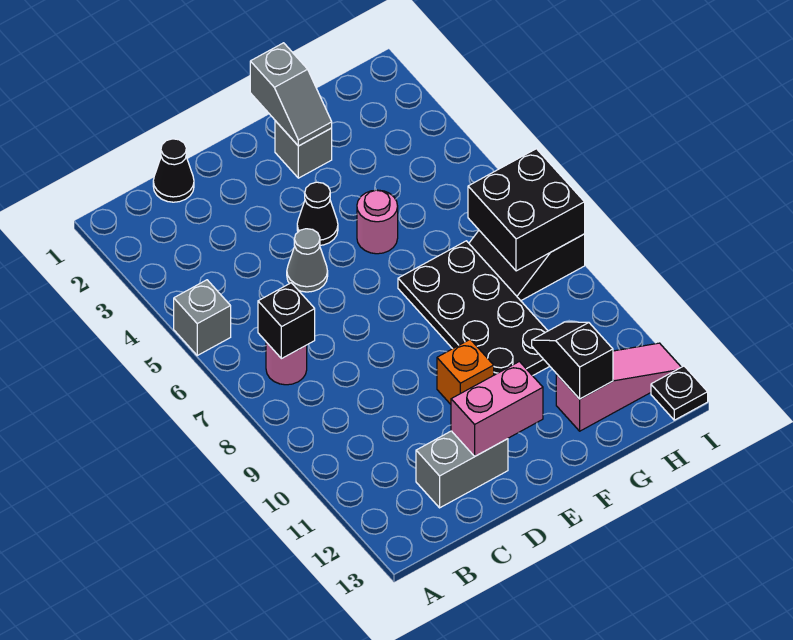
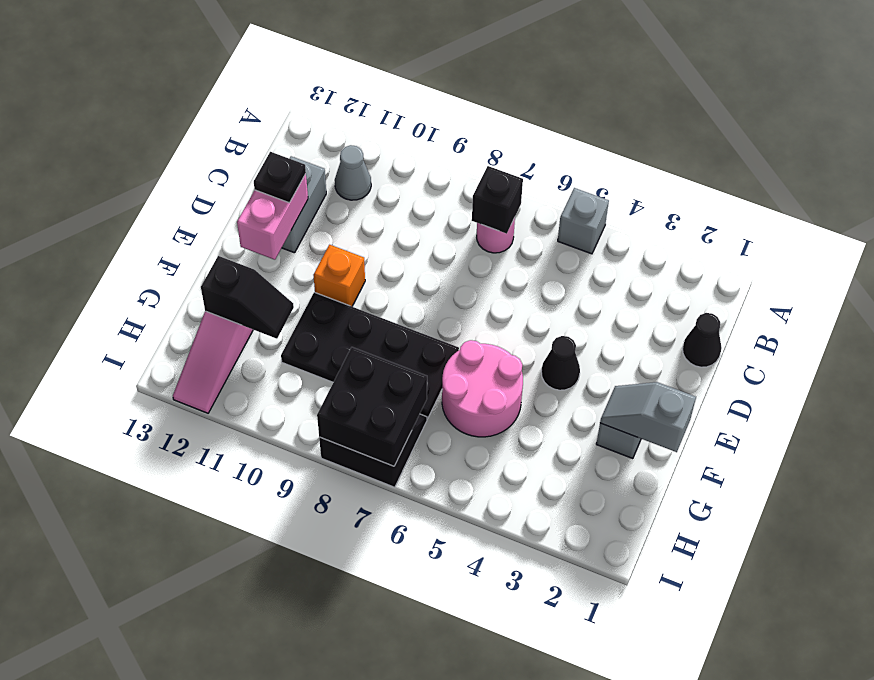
grey 1x1 cone [287,229,328,292] -> grey 1x1 cone moved to [335,145,371,200]
pink 1x1 round brick [357,190,398,254] -> pink 2x2 round brick [442,340,523,437]
black 1x1 plate [651,366,708,420] -> black 1x1 plate moved to [254,152,306,203]

